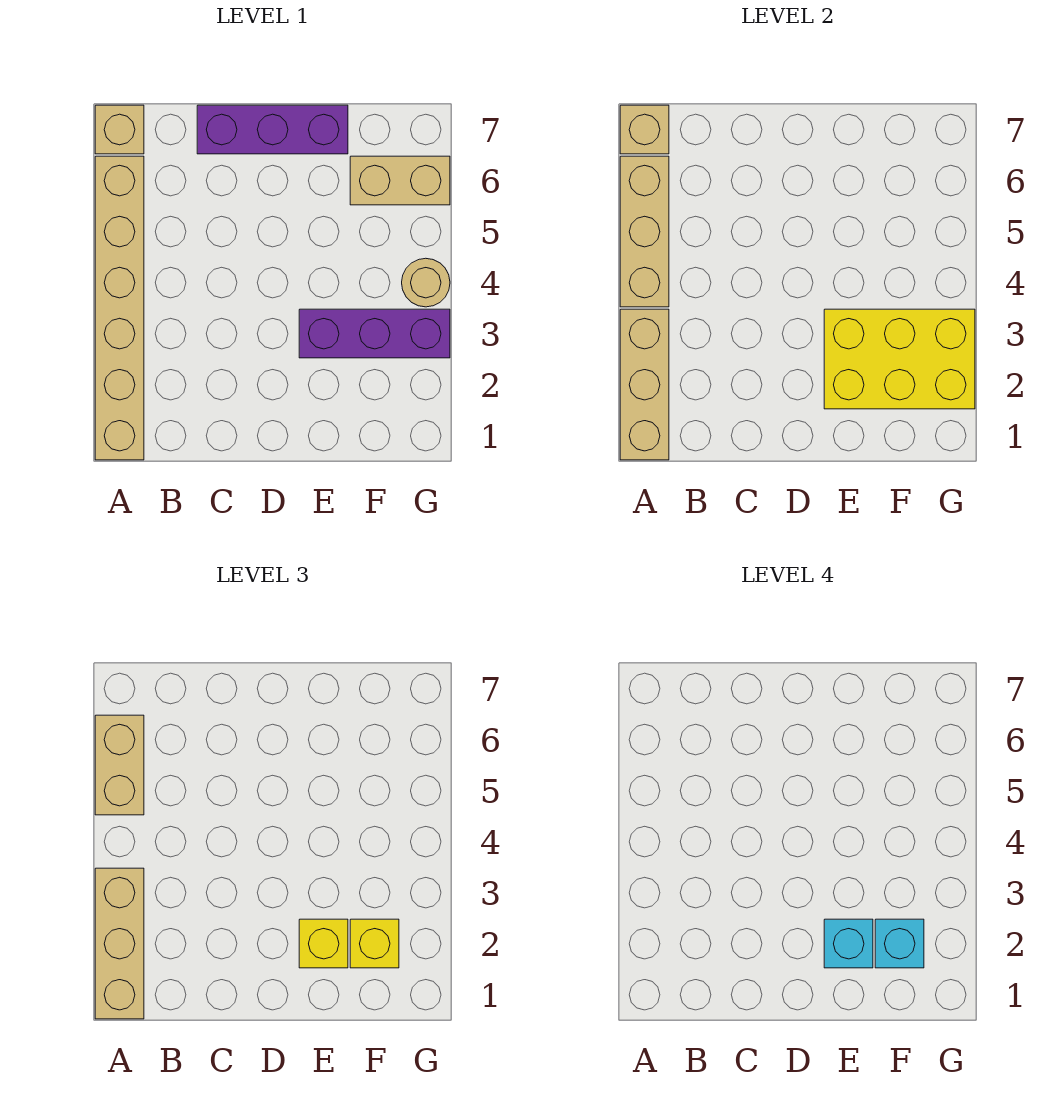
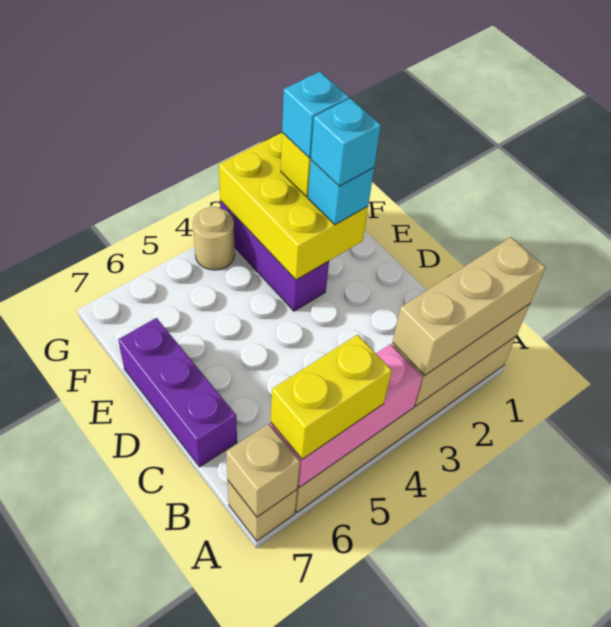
tan 1x3 brick [620,156,669,307] -> pink 1x3 brick [270,344,423,488]
tan 1x2 brick [95,715,144,815] -> yellow 1x2 brick [271,335,392,459]
yellow 1x1 brick [299,919,348,968] -> cyan 1x1 brick [308,160,374,225]
tan 1x2 brick [350,156,450,205] -> none

